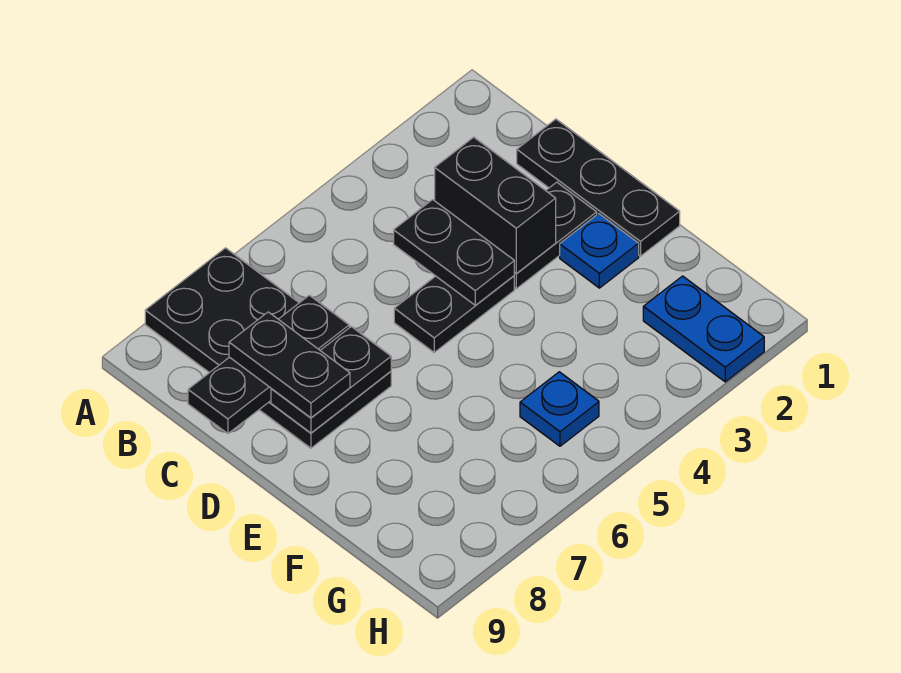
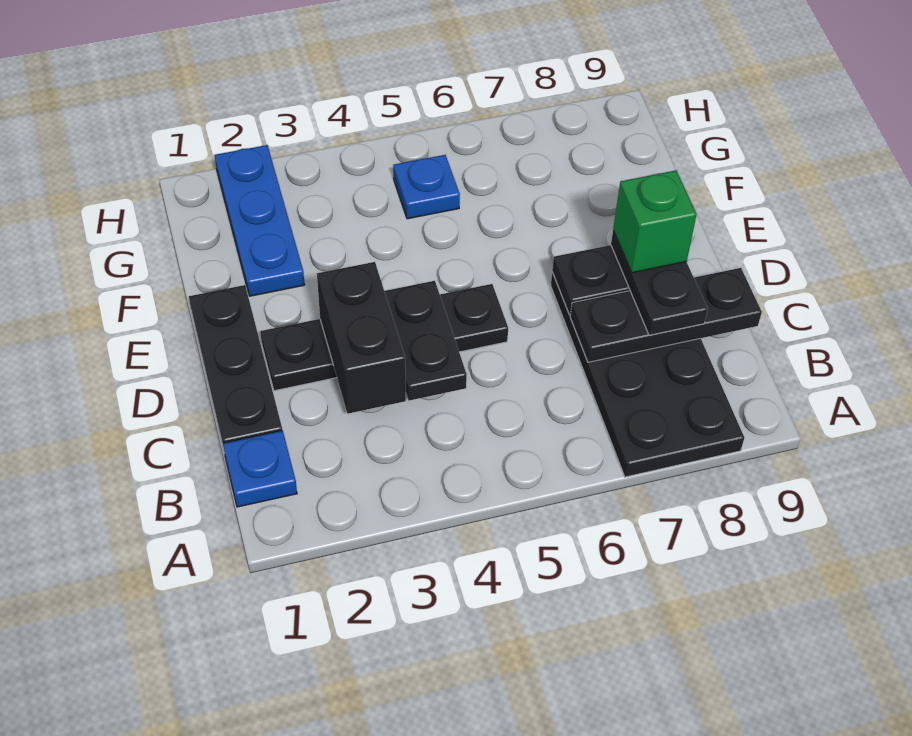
none -> green 1x1 brick [613,170,697,273]
blue 1x1 plate [560,214,639,288] -> blue 1x1 plate moved to [223,431,297,507]
blue 1x2 plate [643,276,764,382] -> blue 1x3 plate [215,145,305,296]

